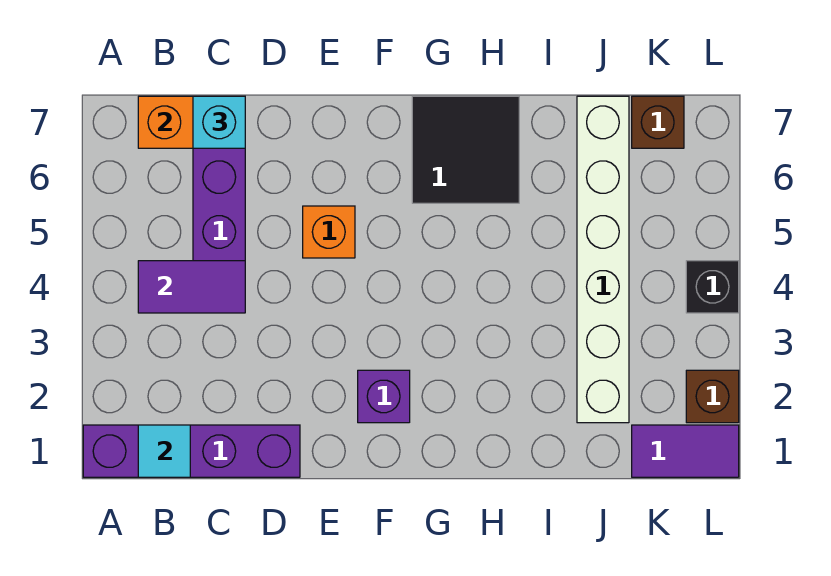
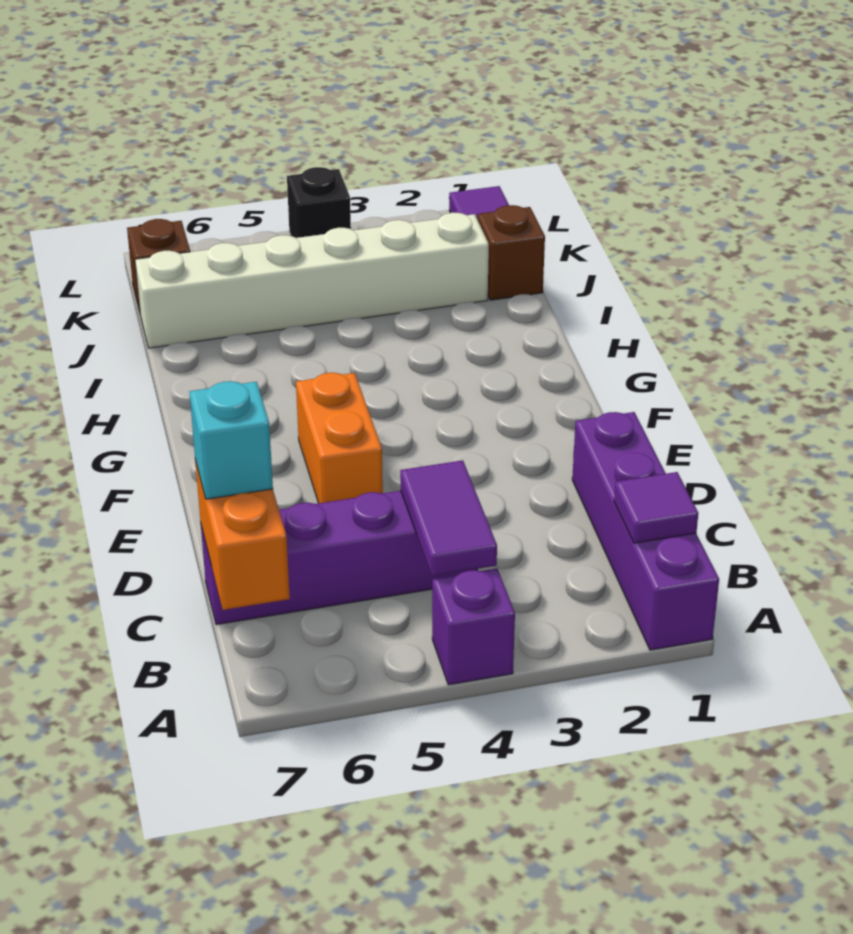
cyan 1x1 tile [138,425,190,477] -> purple 1x1 tile [614,472,698,543]
orange 1x1 brick [303,206,355,258] -> orange 1x2 brick [296,373,383,503]
purple 1x1 brick [358,370,410,423] -> purple 1x1 brick moved to [432,569,515,685]
black 2x2 tile [412,96,519,203] -> none
brown 1x1 brick [686,370,739,423] -> brown 1x1 brick moved to [477,205,545,300]

